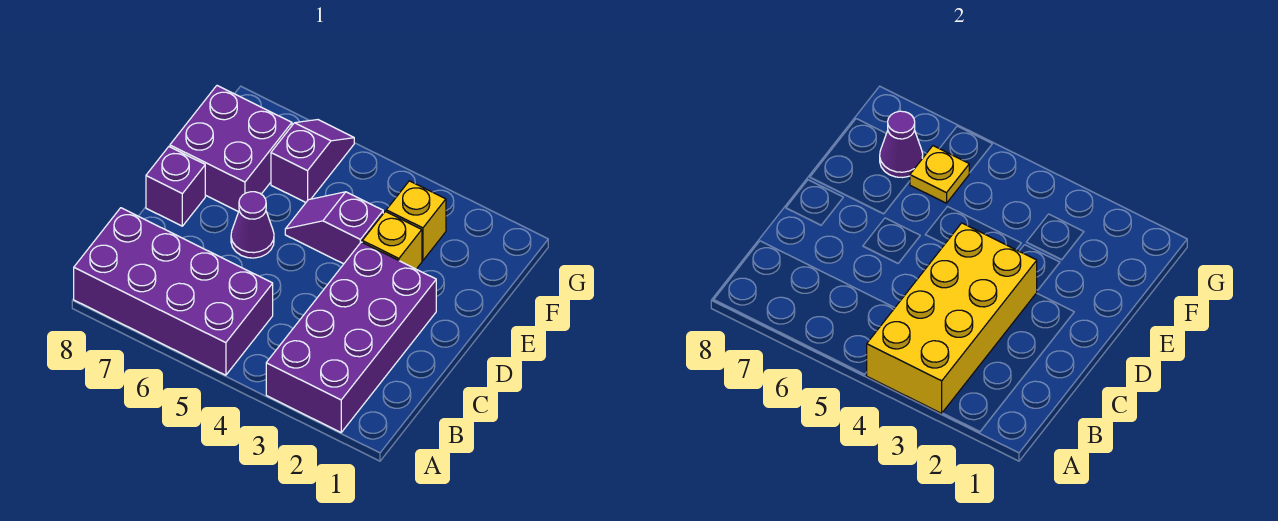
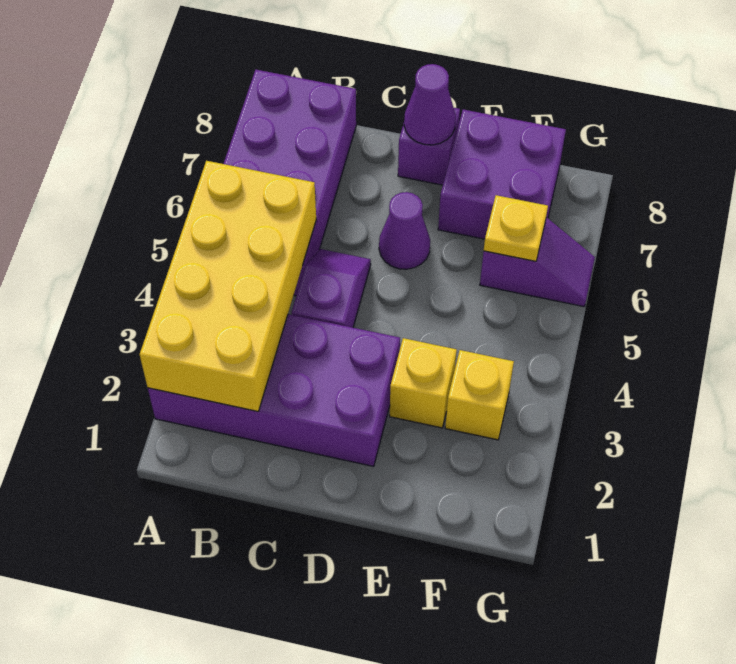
yellow 2x4 brick [867,223,1037,413] -> yellow 2x4 brick turned to [140,161,316,411]
purple 1x2 slope [285,192,383,264] -> purple 1x2 slope moved to [291,249,371,328]
purple 1x1 cone [880,111,923,178] -> purple 1x1 cone moved to [404,64,456,145]

